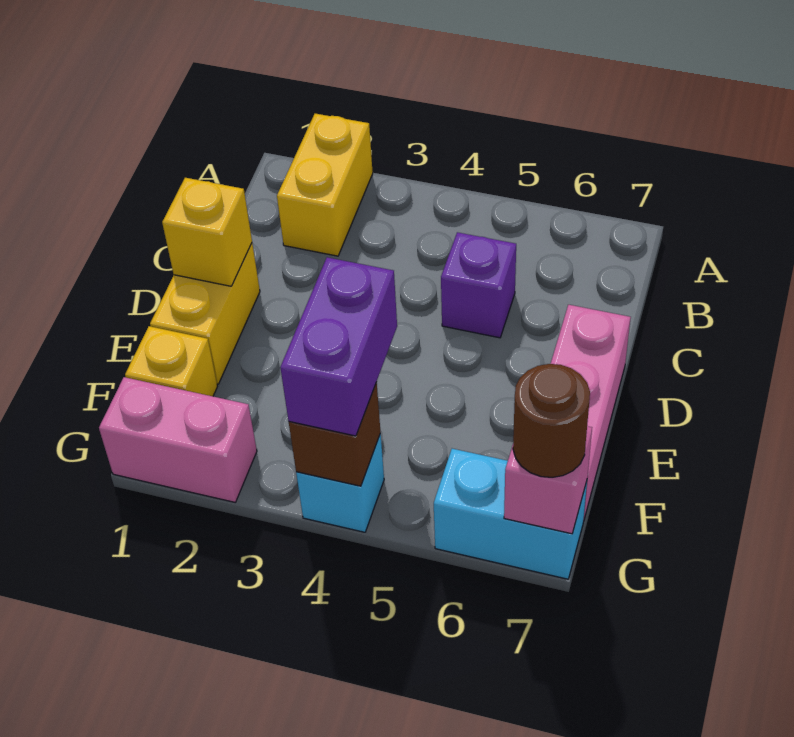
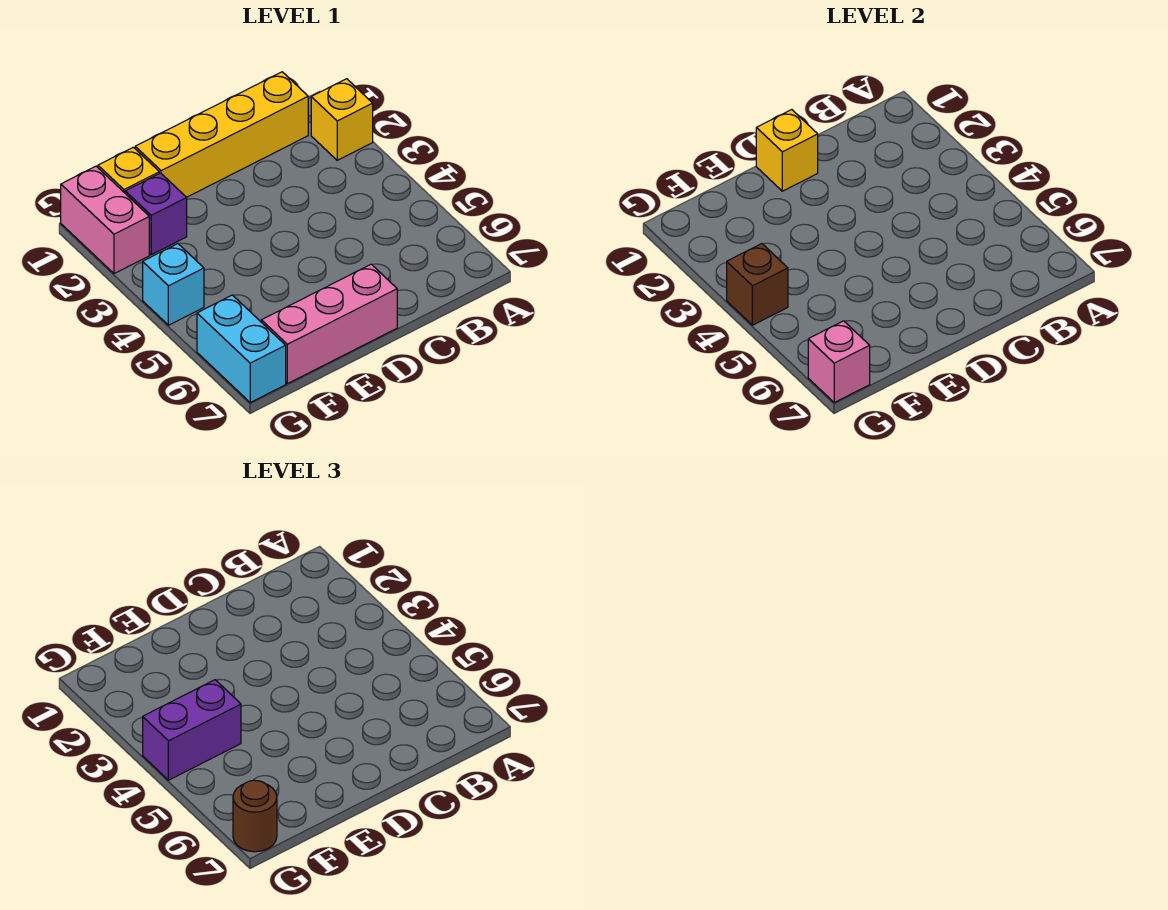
yellow 1x2 brick [277,114,373,256] -> yellow 1x1 brick [311,79,373,160]
purple 1x1 brick [441,232,516,338] -> purple 1x1 brick moved to [125,173,187,255]
yellow 1x2 brick [150,244,260,384] -> yellow 1x4 brick [135,72,308,197]

